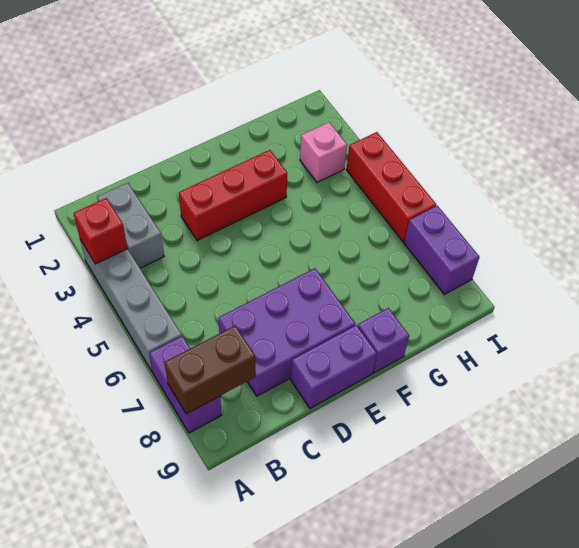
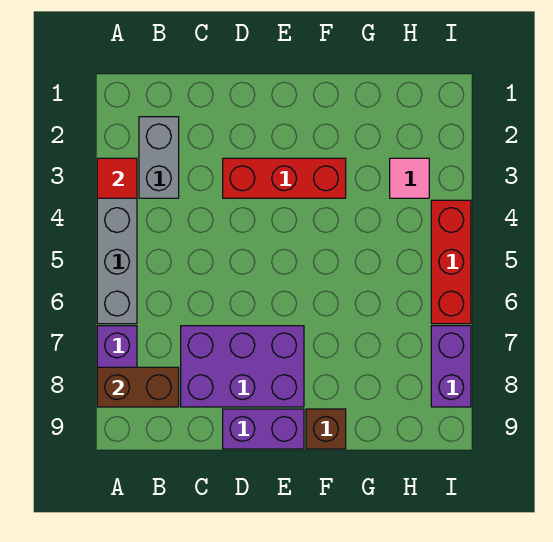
red 1x1 brick [73,198,128,264] -> red 1x1 tile [97,158,137,198]
purple 1x1 brick [358,308,409,373] -> brown 1x1 brick [306,409,346,449]
pink 1x1 brick [300,122,347,182] -> pink 1x1 tile [390,158,429,198]

